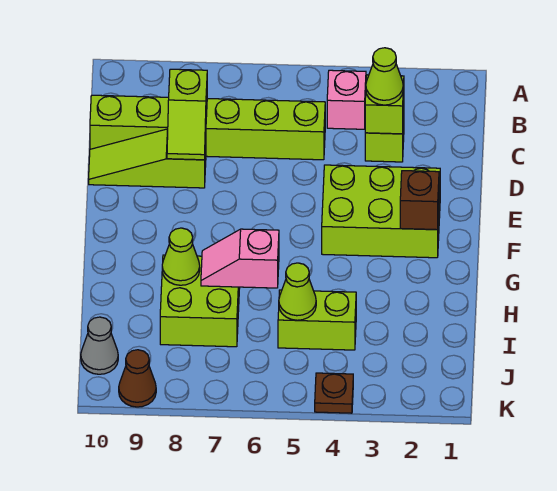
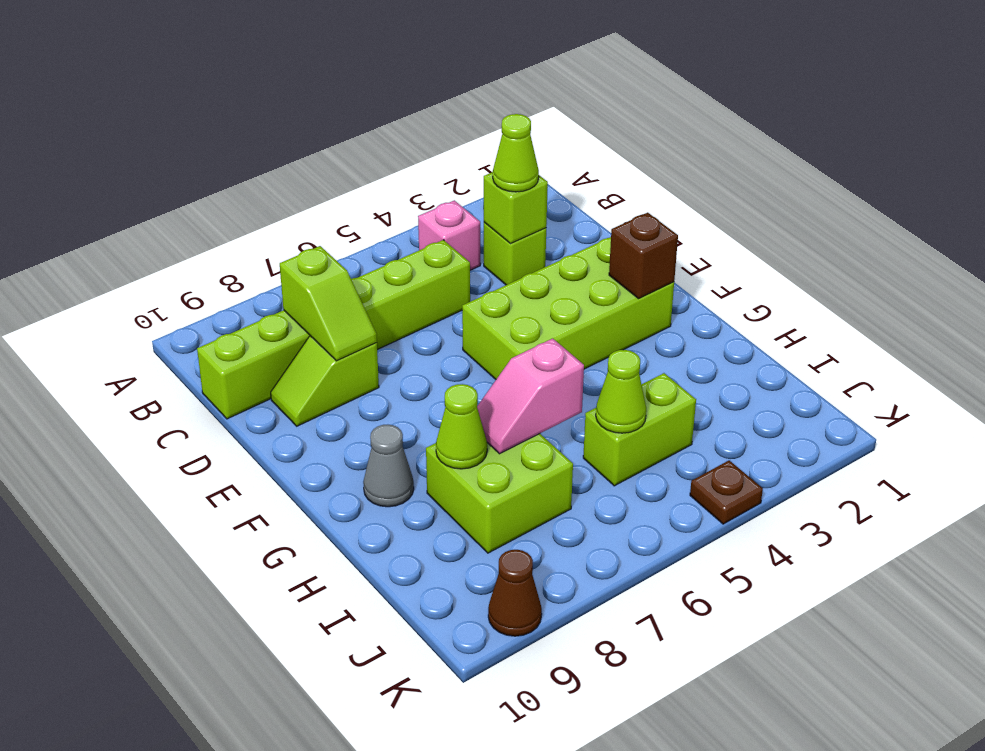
lime 1x3 slope [89,129,206,188] -> lime 1x2 slope [271,336,379,426]
lime 2x3 brick [322,165,440,258] -> lime 2x4 brick [462,237,674,379]
grey 1x1 cone [81,317,118,374] -> grey 1x1 cone moved to [363,425,414,507]

